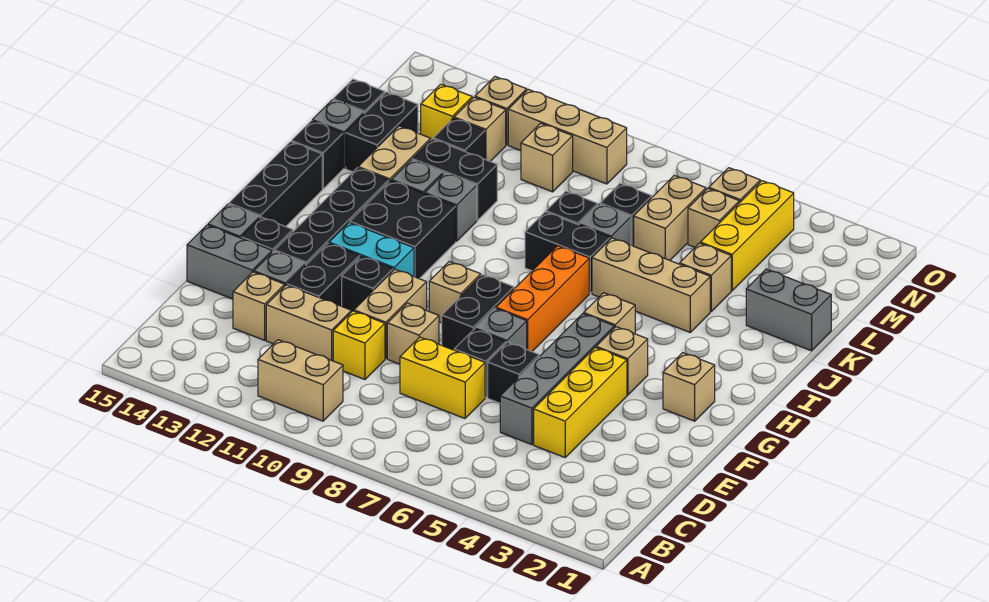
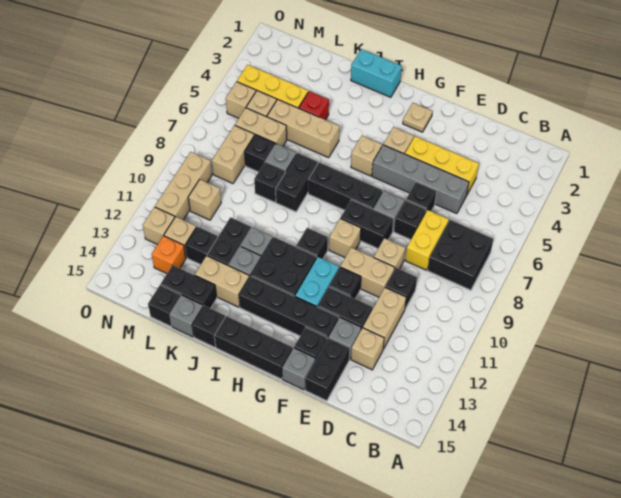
none -> black 2x2 brick [427,220,493,290]
tan 1x2 brick [258,340,343,421] -> tan 1x2 brick moved to [212,125,254,183]
yellow 1x1 brick [333,311,385,379] -> black 1x1 brick [385,268,417,309]
grey 1x2 brick [187,225,272,299] -> black 1x2 brick [305,338,350,401]
tan 1x1 brick [663,353,715,421] -> tan 1x1 plate [403,103,432,132]
orange 1x3 brick [496,246,589,352] -> black 1x3 brick [308,162,382,210]
none -> black 1x1 brick [296,228,328,259]
none -> cyan 1x2 brick [351,49,402,97]
tan 1x3 brick [592,238,710,332] -> tan 1x3 brick turned to [267,99,339,158]
grey 1x2 brick [746,269,831,351] -> none
tan 1x1 brick [680,243,731,312] -> red 1x1 brick [299,91,329,120]
yellow 1x1 brick [421,84,472,140] -> orange 1x1 brick [152,236,186,274]

